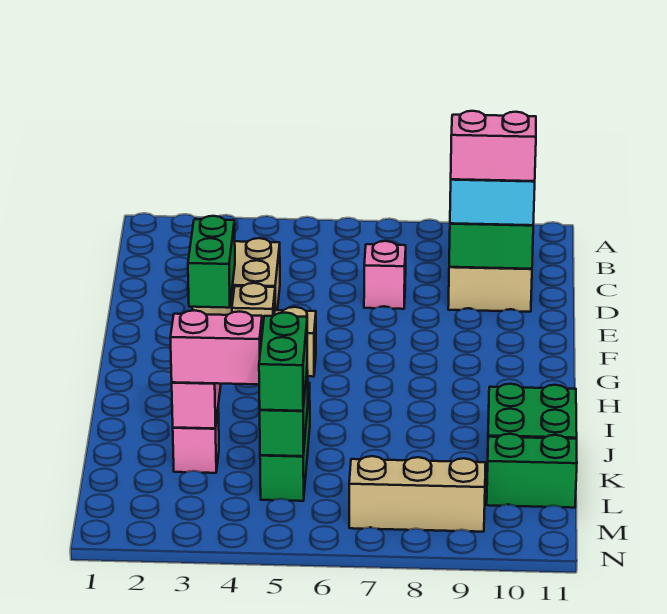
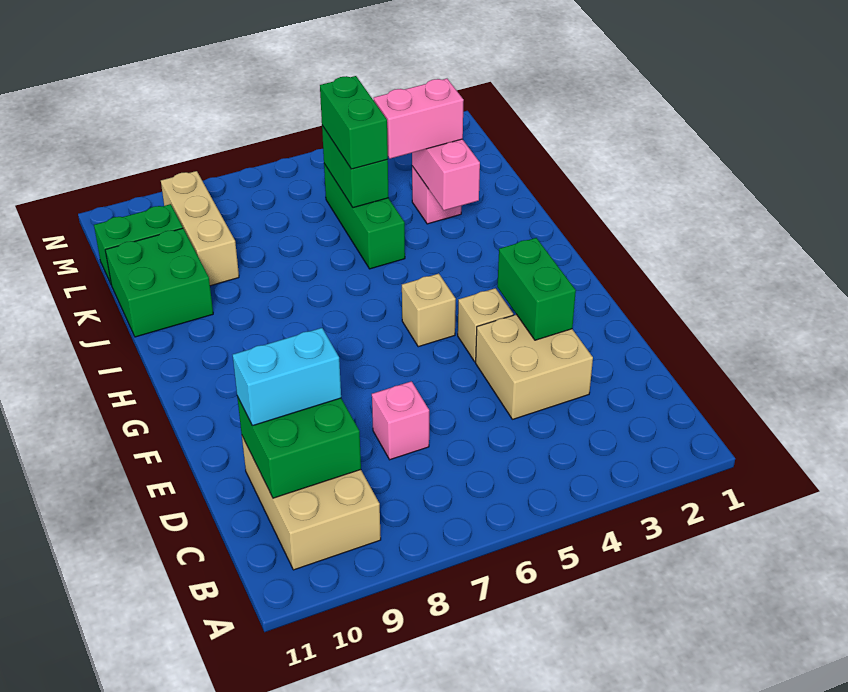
pink 1x2 brick [451,111,536,181] -> none
tan 1x3 brick [349,456,486,532] -> tan 1x3 brick turned to [161,171,239,286]

